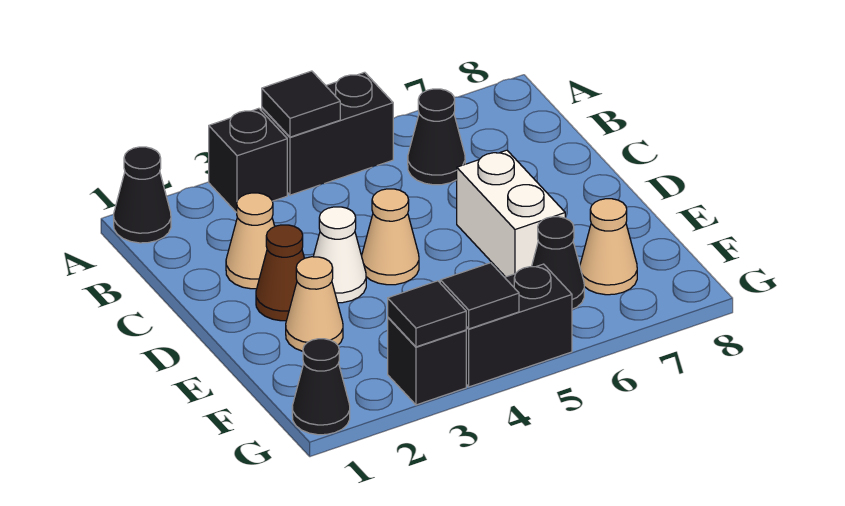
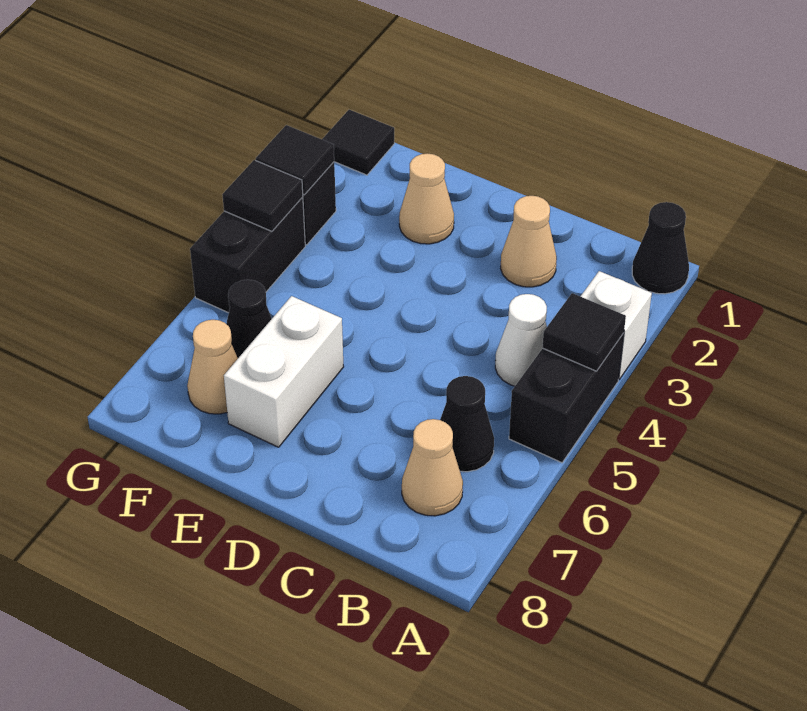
black 1x1 brick [209,108,287,213] -> white 1x1 brick [581,271,652,379]
brown 1x1 cone [256,225,304,321] -> none
white 1x1 cone [313,207,366,303] -> white 1x1 cone moved to [495,294,547,386]
tan 1x1 cone [362,189,419,285] -> tan 1x1 cone moved to [402,419,463,516]
white 1x2 brick [457,150,565,277] -> white 1x2 brick turned to [224,296,344,447]
black 1x1 cone [292,339,350,435] -> black 1x1 tile [322,110,394,175]

